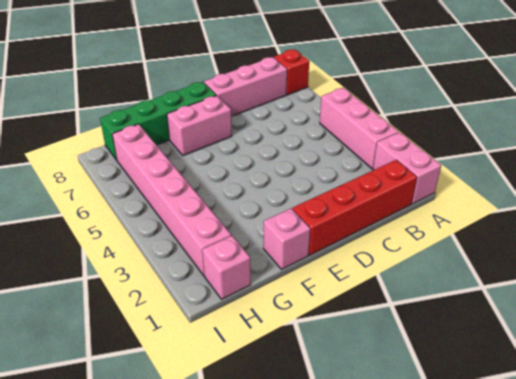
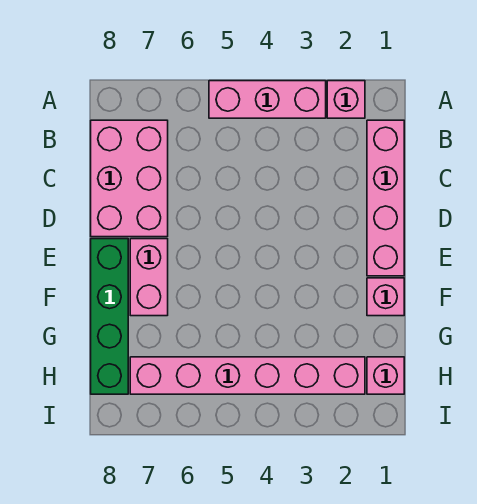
pink 1x2 brick [373,132,441,204] -> pink 1x1 brick [327,81,365,118]
red 1x1 brick [274,49,309,95] -> none
red 1x4 brick [292,160,417,255] -> pink 1x4 brick [367,120,404,276]
pink 1x3 brick [204,57,287,116] -> pink 2x3 brick [91,120,168,237]

